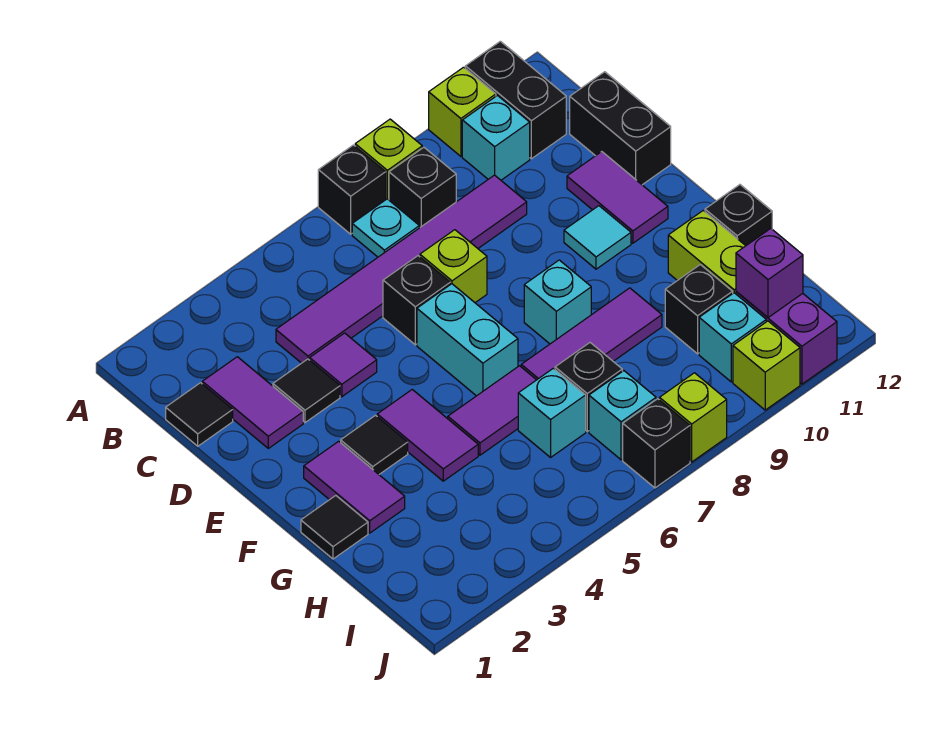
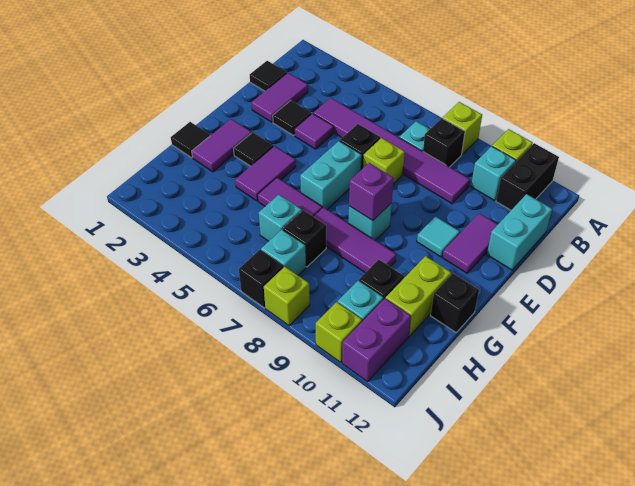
black 1x1 brick [318,145,386,234] -> none
black 1x2 brick [570,72,671,185] -> cyan 1x2 brick [487,194,552,270]
purple 1x1 brick [736,229,803,318] -> purple 1x1 brick moved to [349,163,394,221]

